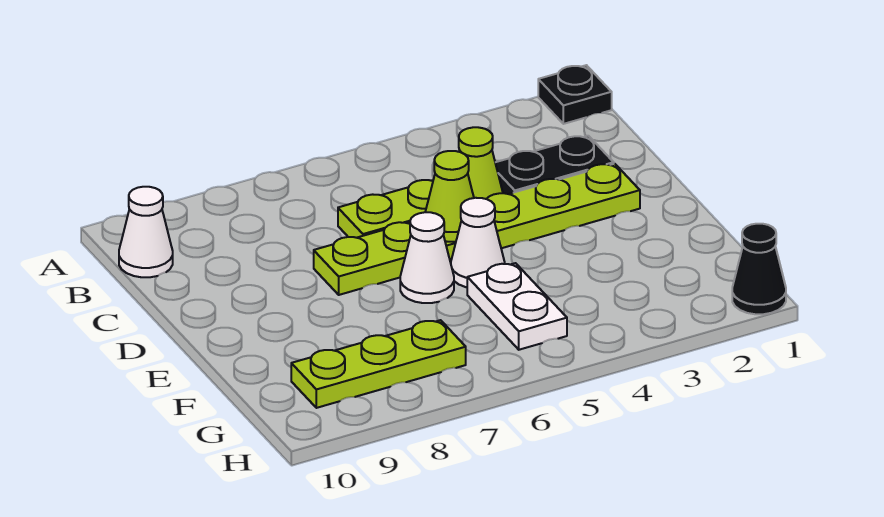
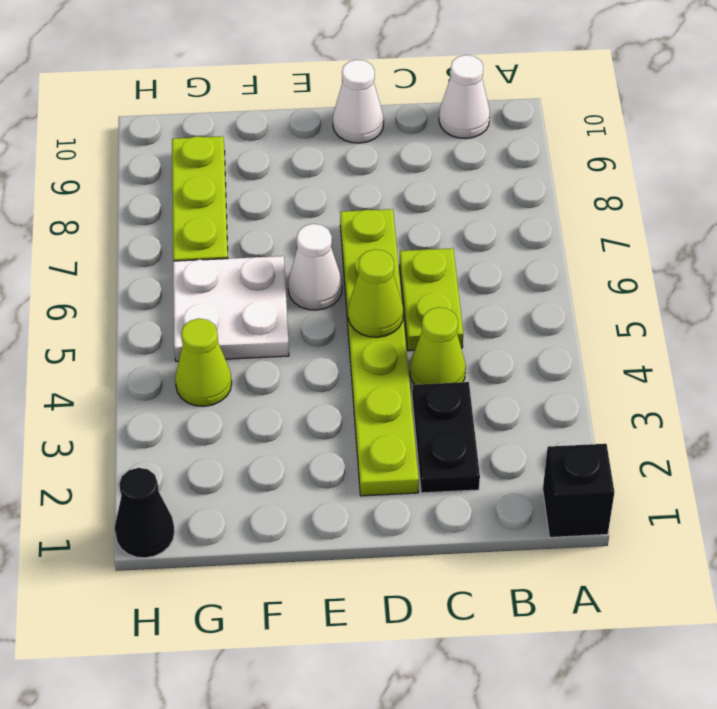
black 1x1 plate [538,65,612,124] -> black 1x1 brick [543,444,614,537]
white 1x1 cone [451,198,505,287] -> white 1x1 cone moved to [333,60,384,143]
white 1x2 plate [467,263,567,350] -> white 2x2 plate [173,256,289,361]
none -> lime 1x1 cone [175,319,232,406]

